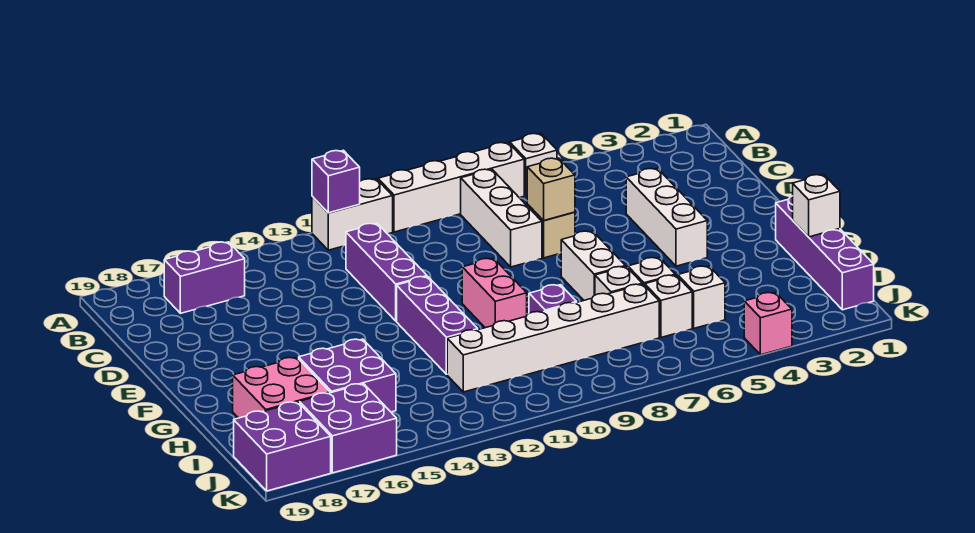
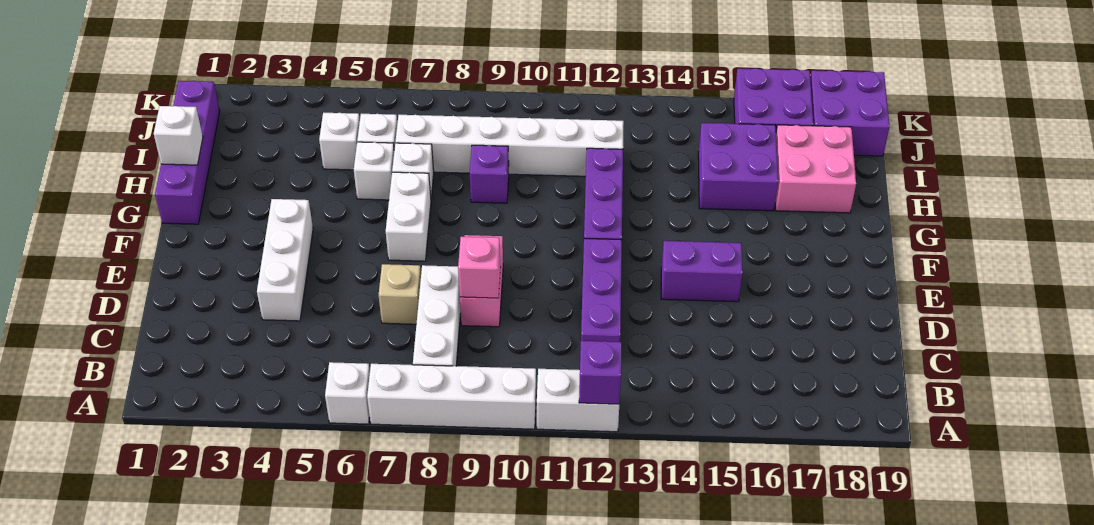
purple 1x2 brick [164,242,245,313] -> purple 1x2 brick moved to [661,241,743,302]
tan 1x1 brick [527,158,575,221] -> none
pink 1x2 brick [462,258,527,328] -> pink 1x2 brick moved to [460,235,503,327]
pink 1x1 brick [744,292,792,355] -> pink 1x1 brick moved to [458,237,501,298]

